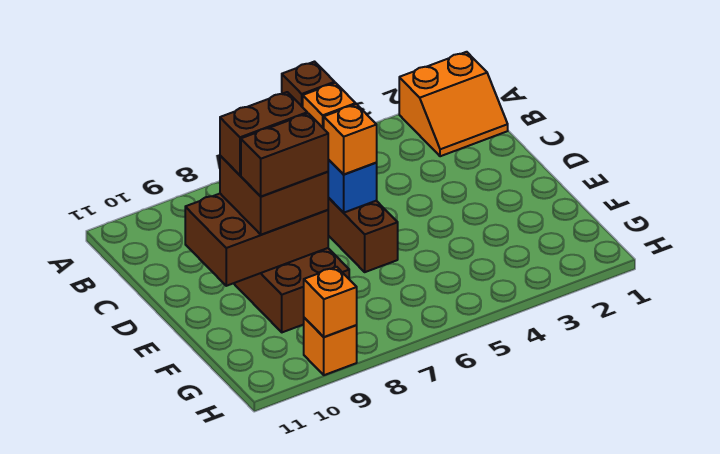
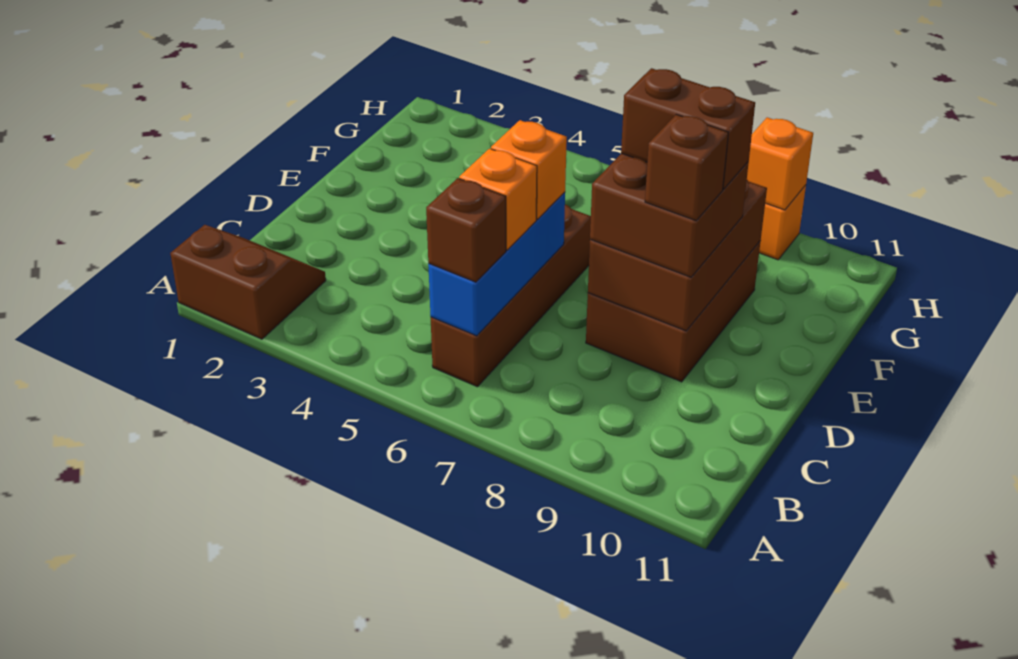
orange 2x2 slope [399,52,508,156] -> brown 2x2 slope [170,225,326,339]
brown 2x3 brick [185,194,328,286] -> brown 2x3 brick turned to [588,180,767,331]
brown 1x2 brick [220,92,307,175] -> brown 1x1 brick [645,114,728,221]

